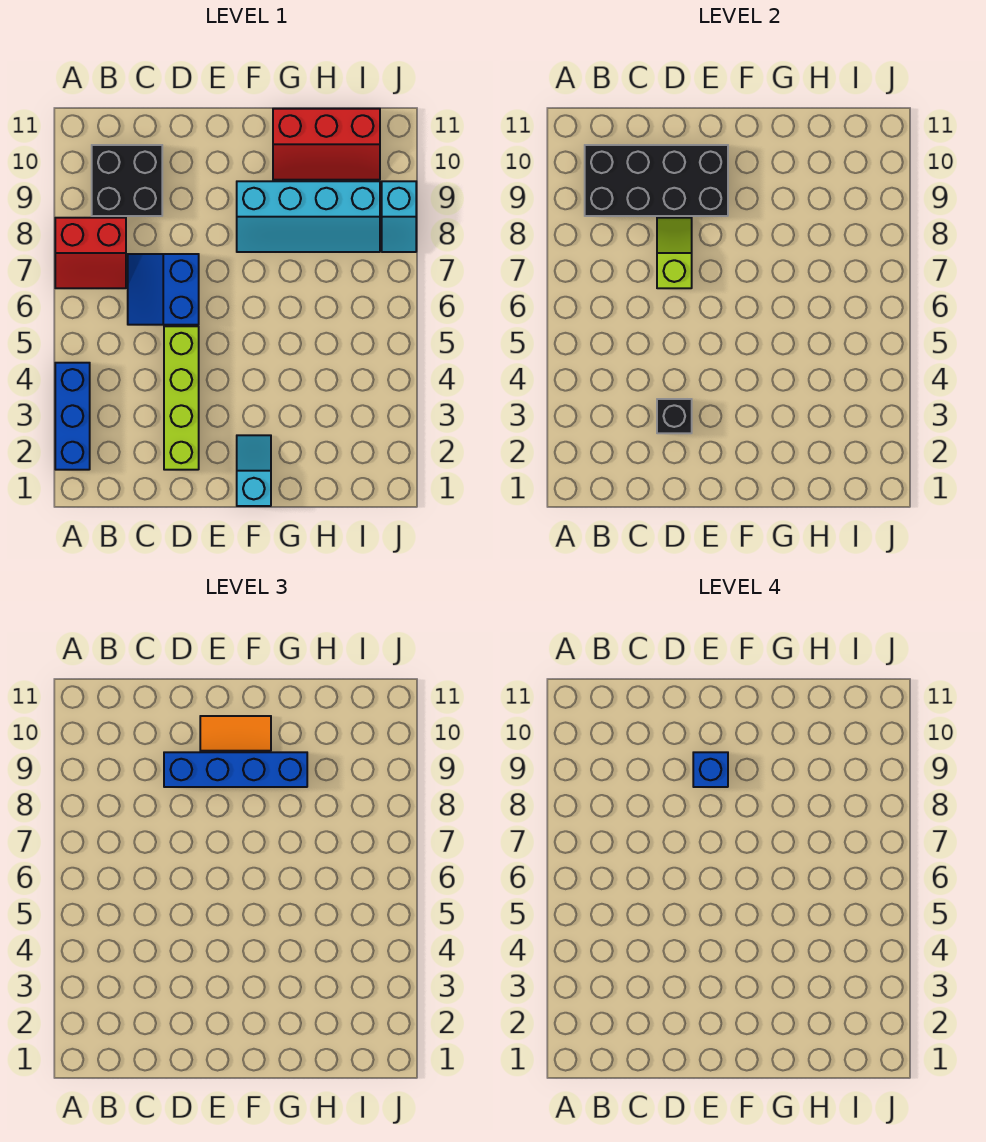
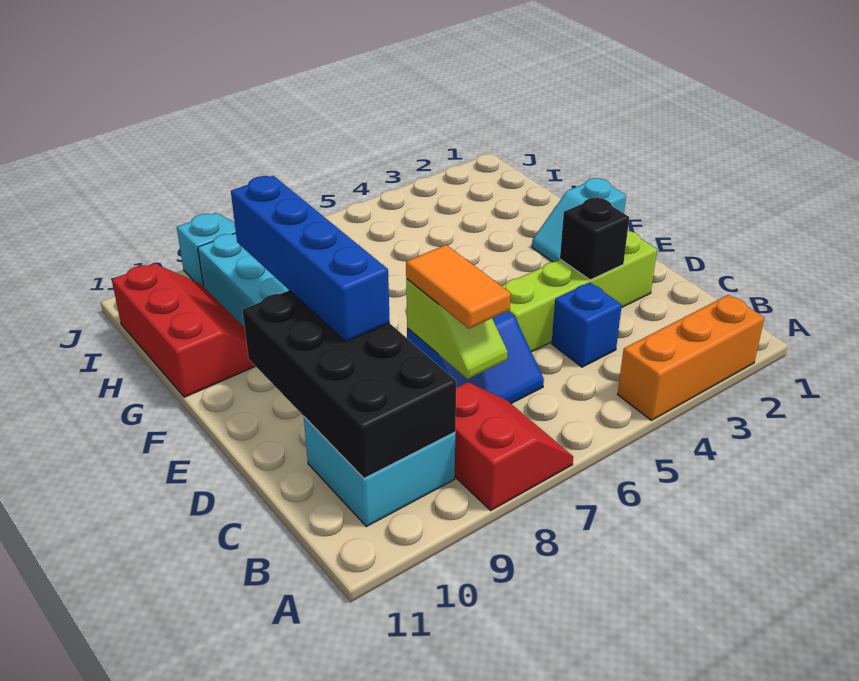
blue 1x3 brick [55,363,90,470] -> orange 1x3 brick [618,295,764,420]
black 2x2 brick [92,145,162,216] -> cyan 2x2 brick [304,417,455,527]
lime 1x2 slope [657,218,692,288] -> lime 1x2 slope turned to [406,279,508,379]
blue 1x1 brick [693,752,728,787] -> blue 1x1 brick moved to [552,283,622,367]
orange 1x2 tile [200,716,271,751] -> orange 1x2 tile moved to [406,245,511,329]

